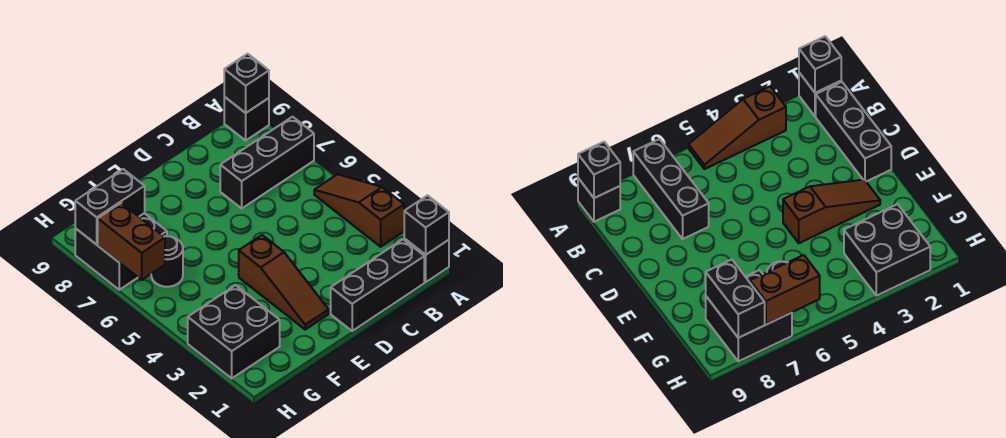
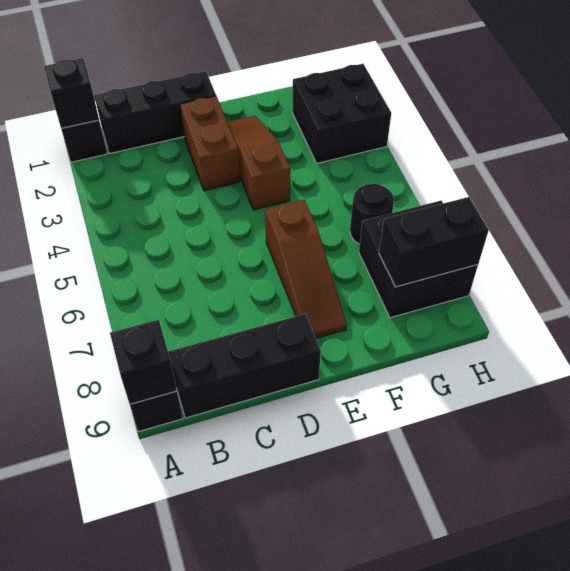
brown 1x3 slope [314,174,404,247] -> brown 1x3 slope moved to [265,200,347,338]
black 1x3 brick [220,117,314,208] -> black 1x3 brick moved to [168,314,321,418]
brown 1x2 brick [98,203,165,280] -> brown 1x2 brick moved to [180,96,240,191]

